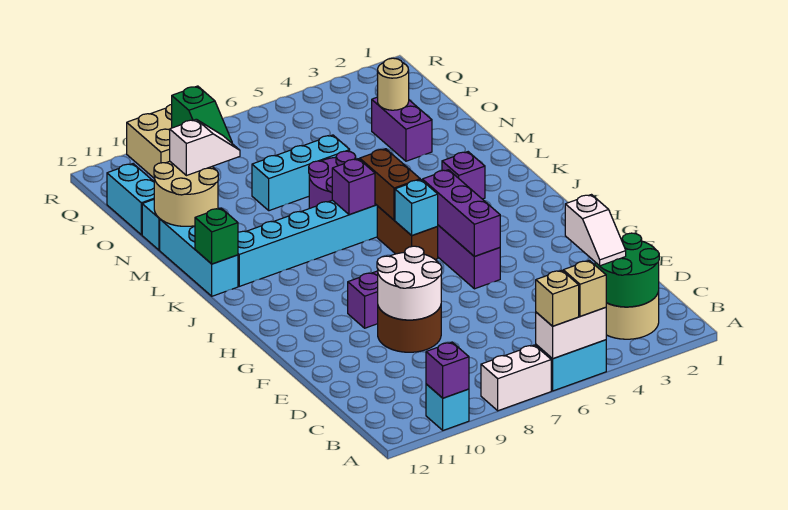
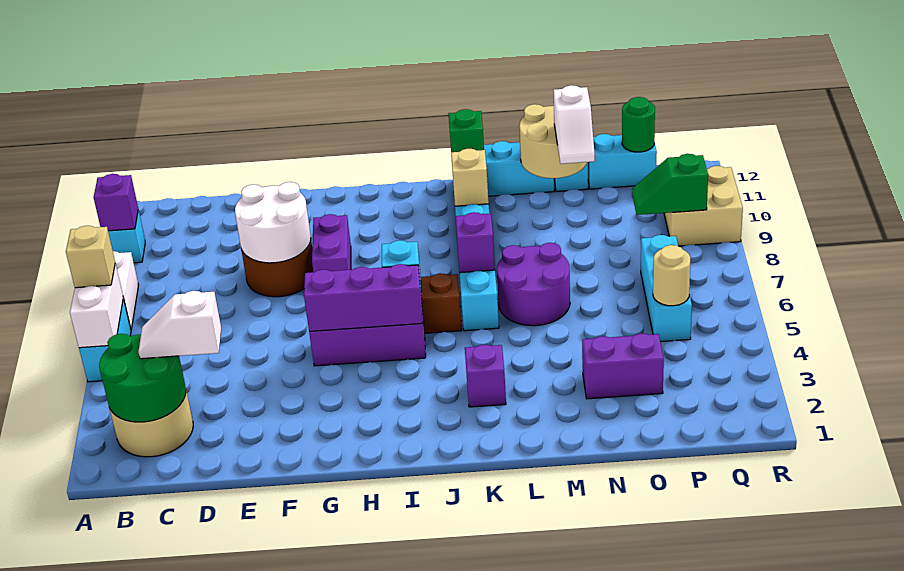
tan 1x1 brick [563,260,606,316] -> tan 1x1 brick moved to [451,149,489,206]
brown 1x2 brick [360,149,420,220] -> none
cyan 1x3 brick [252,135,350,211] -> cyan 1x3 brick moved to [641,235,692,342]
tan 1x1 round brick [378,58,409,110] -> tan 1x1 round brick moved to [653,245,691,306]
none -> green 1x1 round brick [622,97,655,152]

